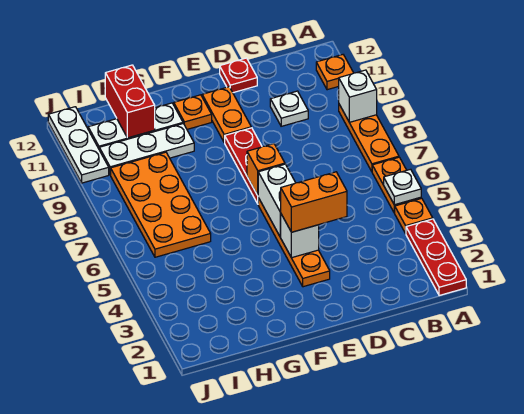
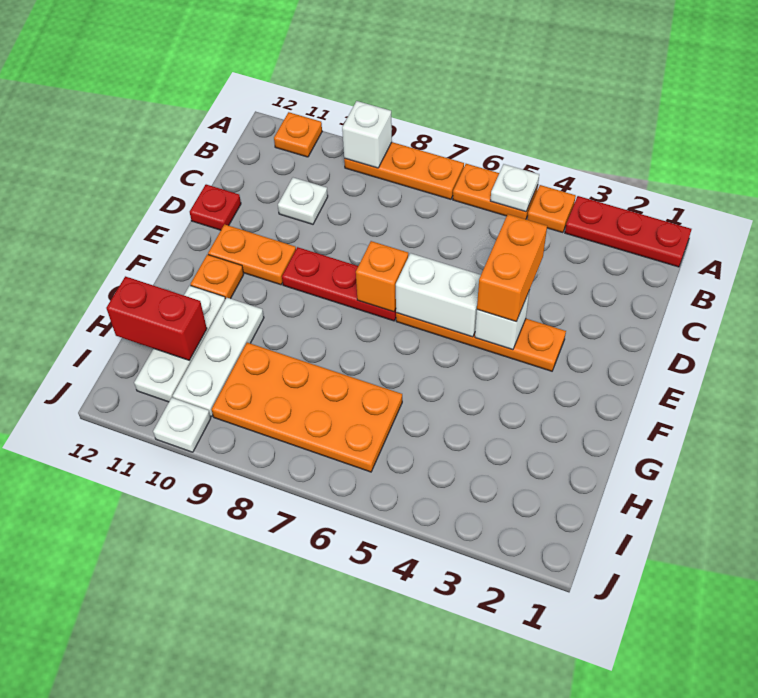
white 1x3 plate [48,107,109,183] -> white 1x1 plate [153,398,211,452]

